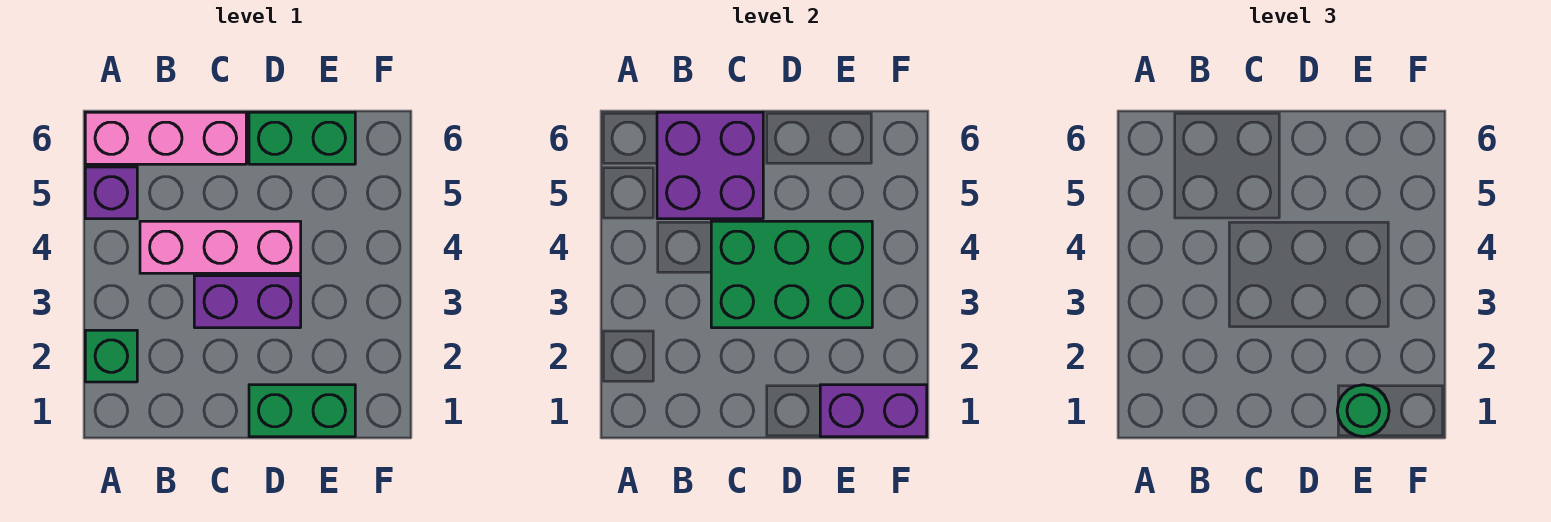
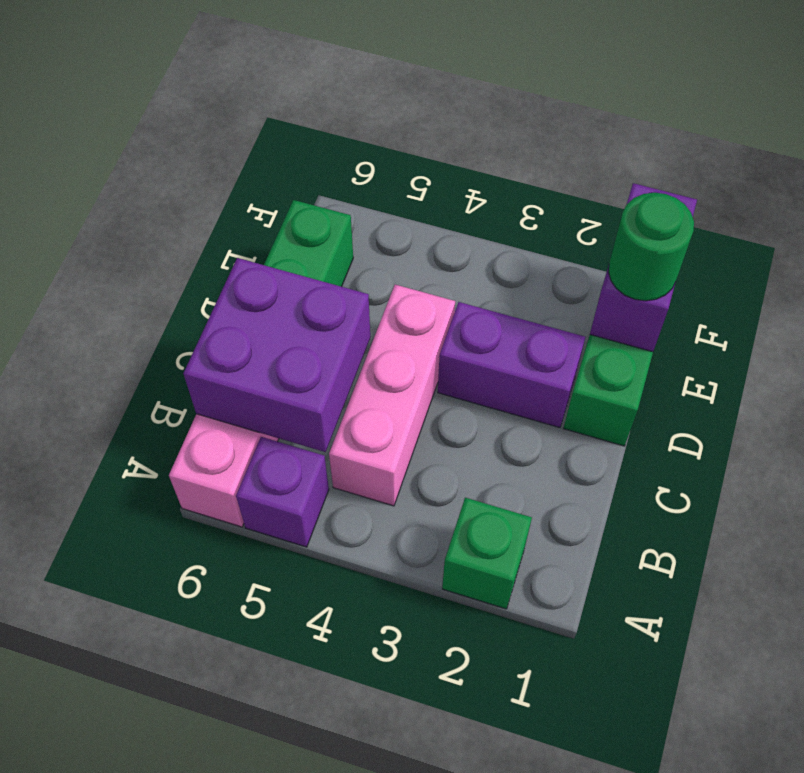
purple 1x2 brick [194,276,301,328] -> purple 1x2 brick turned to [438,302,585,428]
green 2x3 brick [711,221,872,328] -> none

